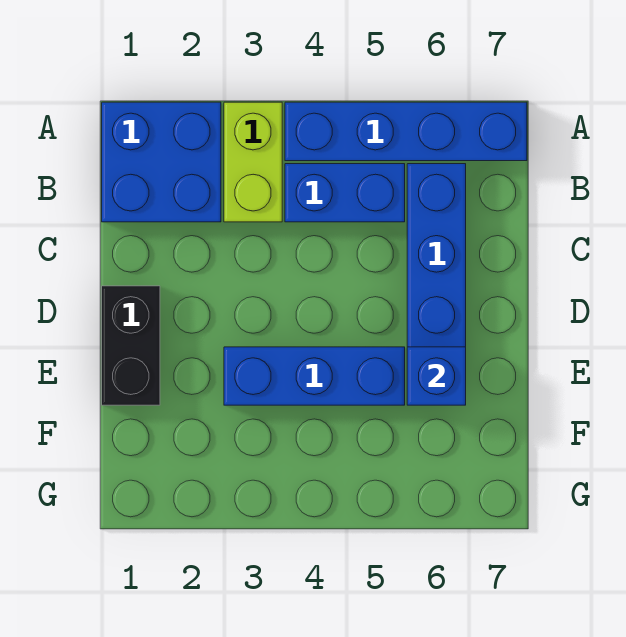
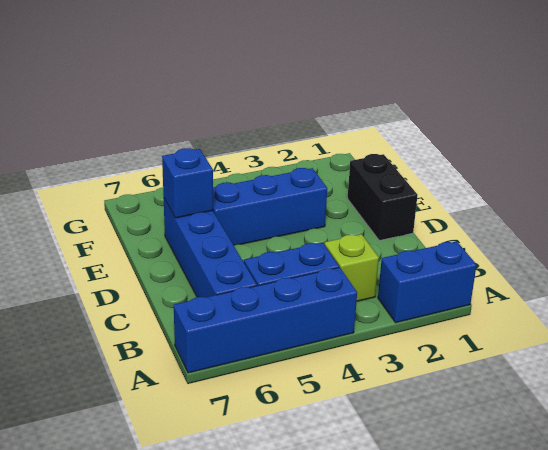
blue 2x2 brick [102,102,221,222] -> blue 1x2 brick [378,241,476,323]
lime 1x2 brick [224,102,282,222] -> lime 1x1 brick [324,234,379,301]

